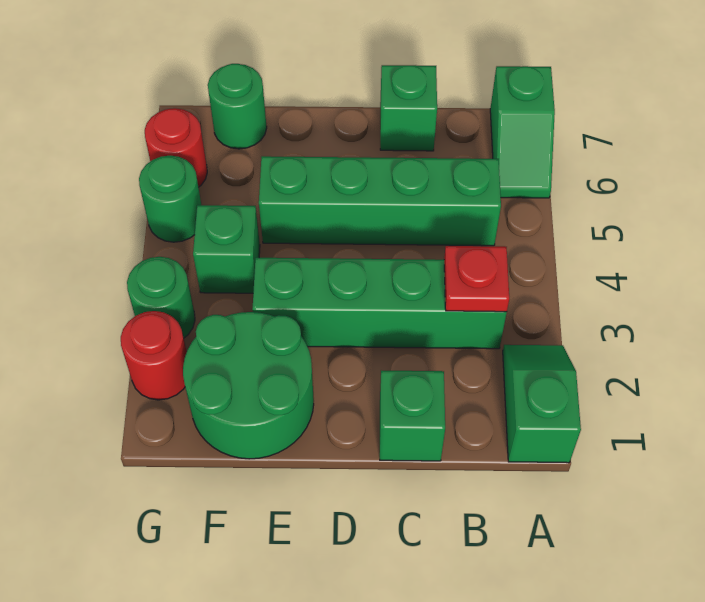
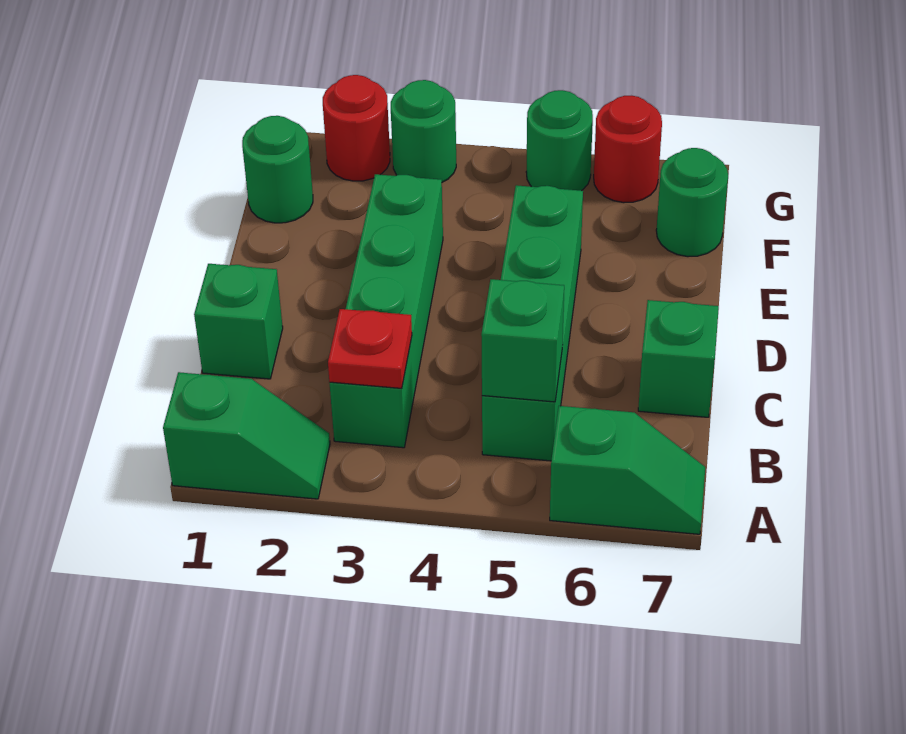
green 1x2 slope [490,66,555,198] -> green 1x2 slope turned to [550,406,705,534]
green 2x2 round brick [183,312,314,459] -> green 1x1 round brick [242,116,313,223]
green 1x1 brick [193,205,260,293] -> green 1x1 brick moved to [481,279,564,402]

